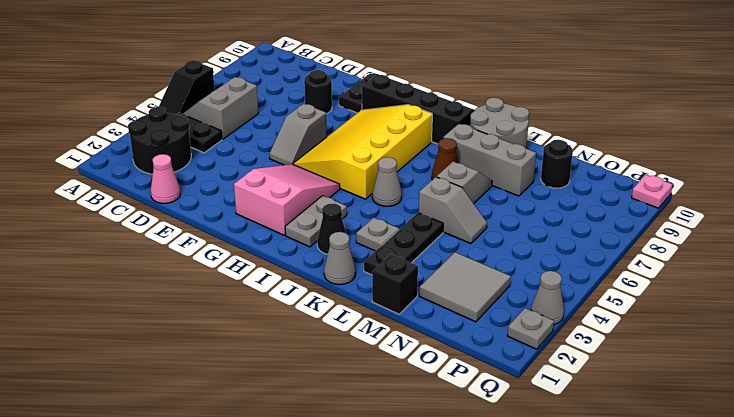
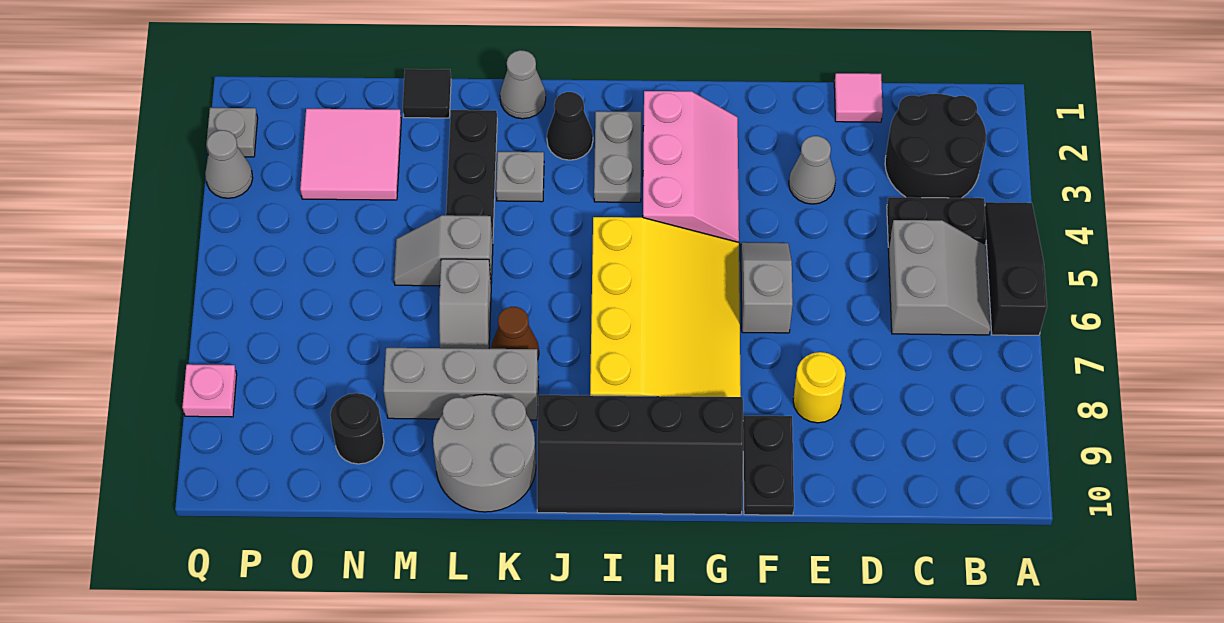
black 1x2 slope [159,60,215,114] -> black 1x3 slope [985,202,1047,335]
pink 1x1 cone [151,154,180,203] -> pink 1x1 tile [834,73,883,122]
black 1x1 round brick [304,70,332,114] -> yellow 1x1 round brick [793,352,845,423]
pink 2x3 slope [234,164,340,235] -> pink 2x3 slope turned to [643,91,739,242]
grey 1x1 cone [372,157,402,206] -> grey 1x1 cone moved to [789,136,836,204]
black 1x1 brick [372,254,418,314] -> black 1x1 tile [403,69,451,118]
grey 2x2 tile [419,252,511,322] -> pink 2x2 tile [300,109,401,200]
pink 1x1 plate [632,175,673,208] -> pink 1x1 plate moved to [182,364,237,417]

